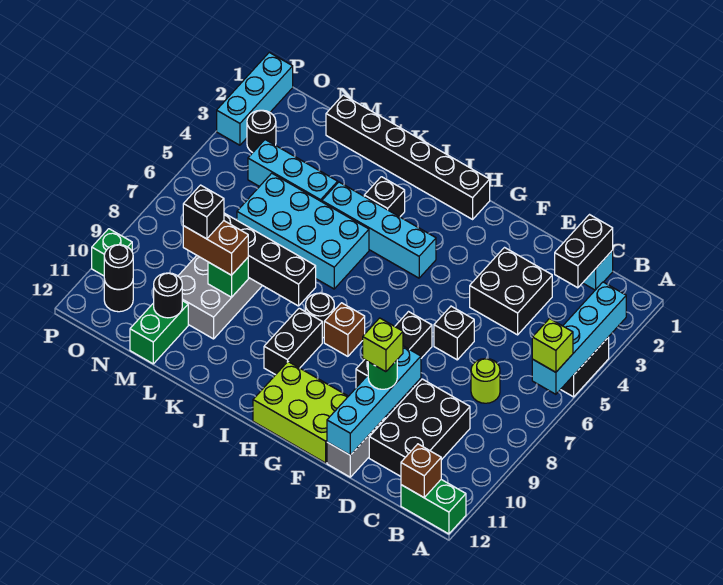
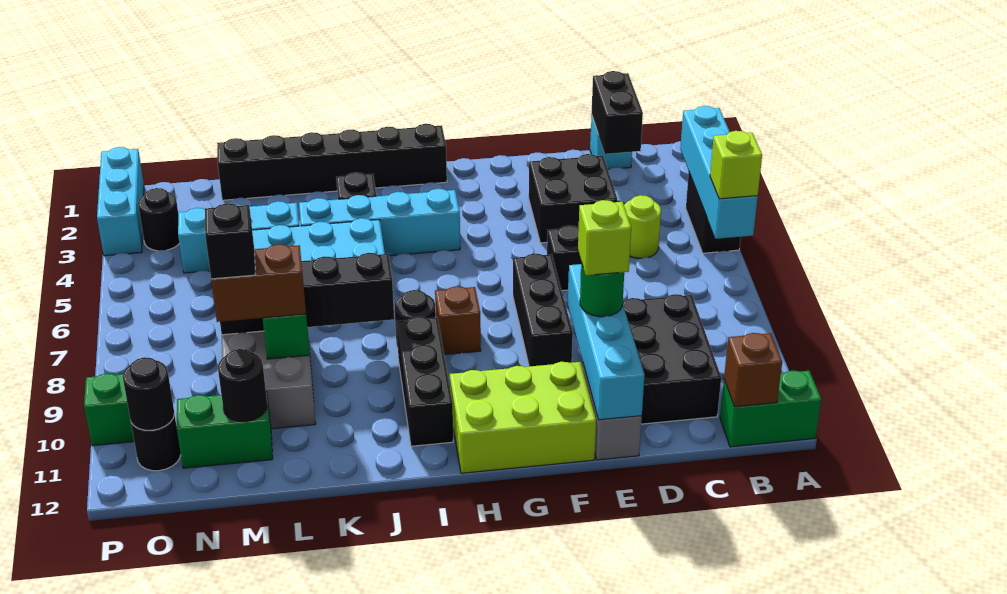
lime 1x1 round brick [471,359,500,403] -> lime 1x1 round brick moved to [624,195,661,258]
black 1x2 brick [264,308,322,375] -> black 1x3 brick [397,317,453,446]
green 1x2 brick [130,301,188,364] -> green 1x2 brick turned to [177,391,273,468]

